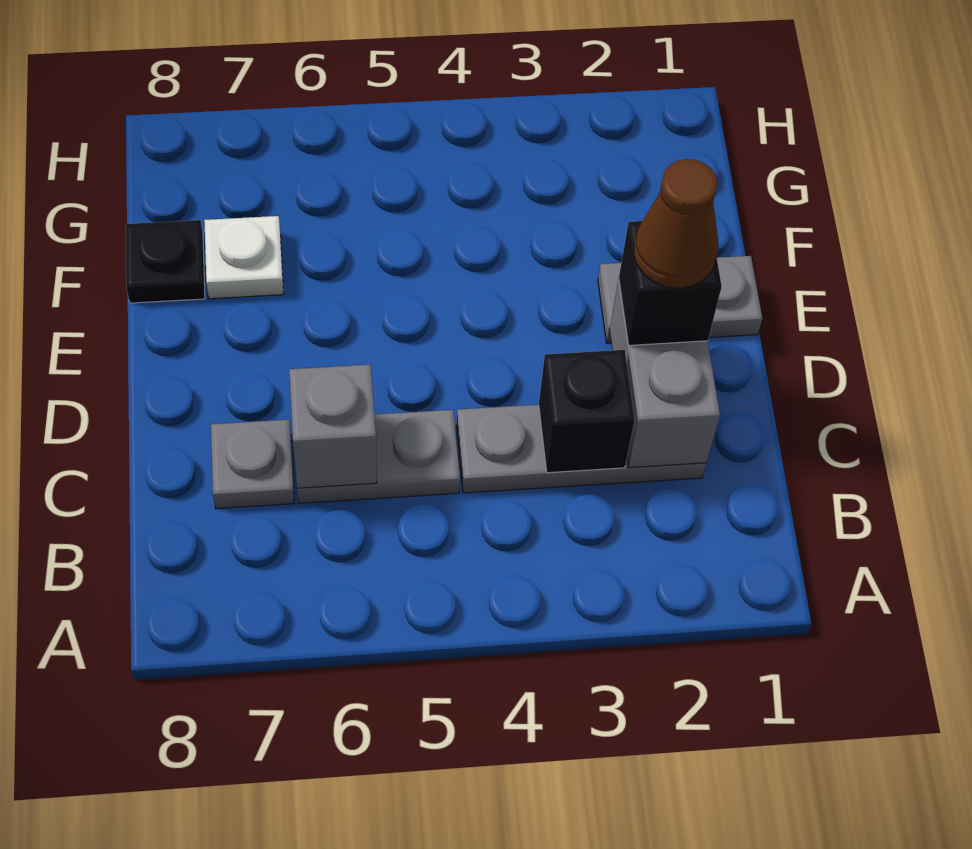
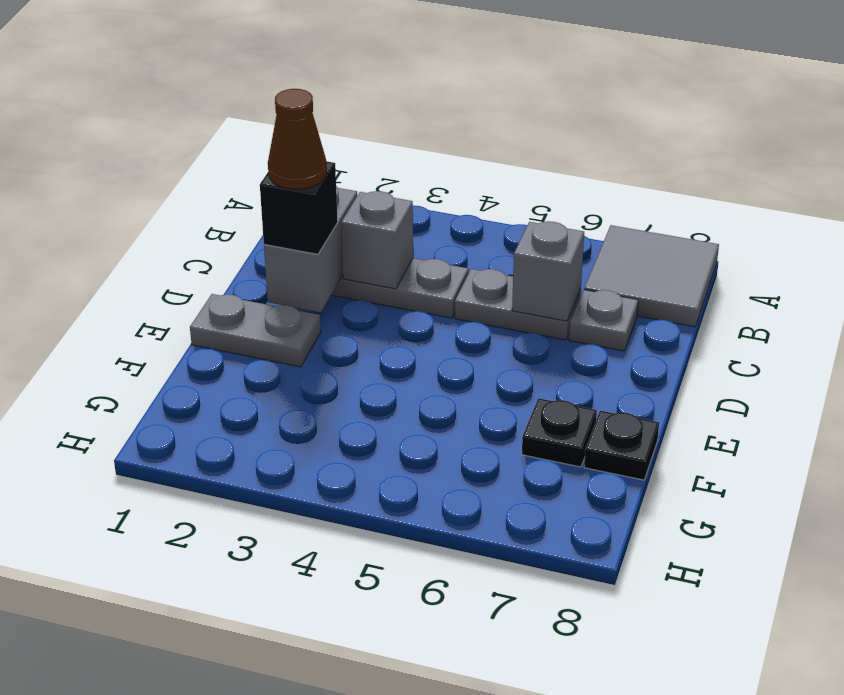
none -> grey 2x2 tile [584,225,719,327]
black 1x1 brick [539,350,635,473] -> grey 1x1 brick [341,191,413,289]
white 1x1 plate [204,216,284,299] -> black 1x1 plate [522,398,597,467]

